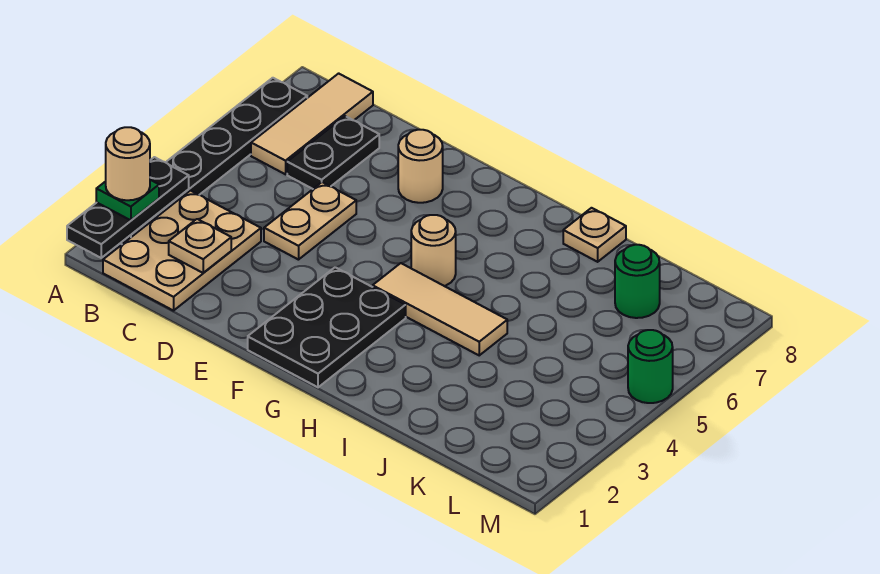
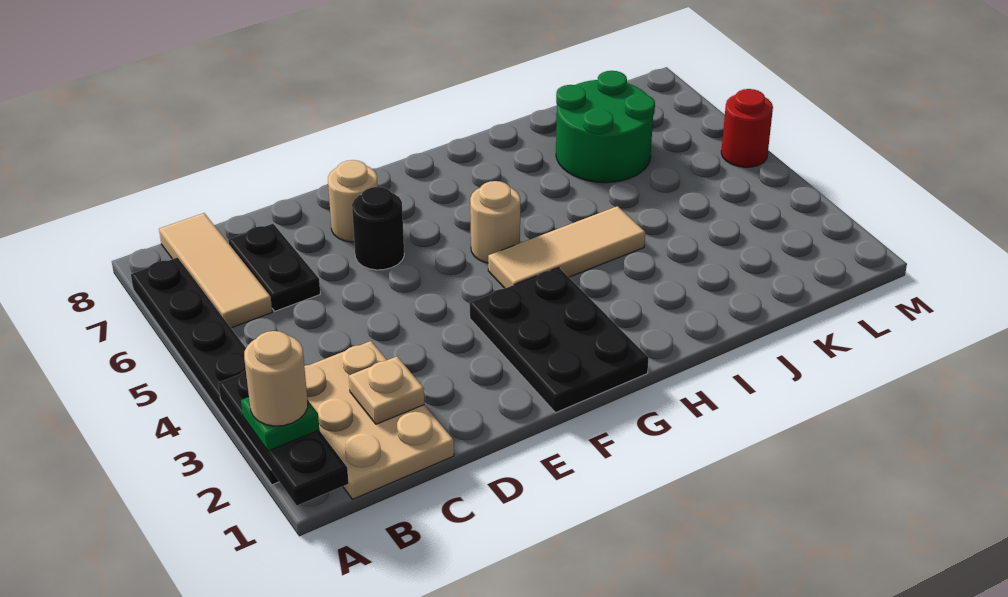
tan 1x2 plate [264,182,356,260] -> none
none -> black 1x1 round brick [352,187,404,270]
tan 1x1 plate [563,208,626,262] -> none
green 1x1 round brick [615,245,660,318] -> green 2x2 round brick [556,71,655,183]
green 1x1 round brick [628,330,673,403] -> red 1x1 round brick [721,89,773,167]

